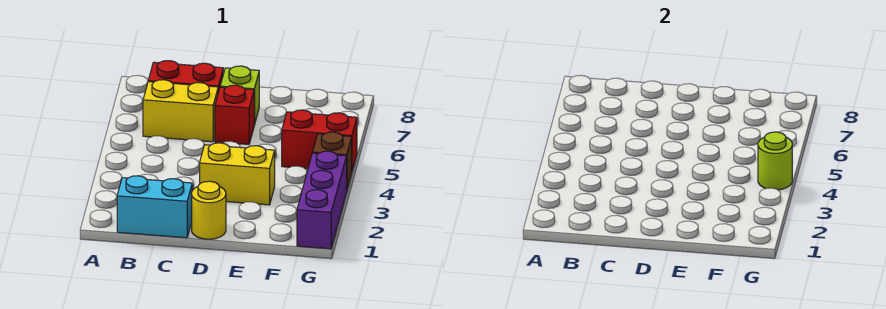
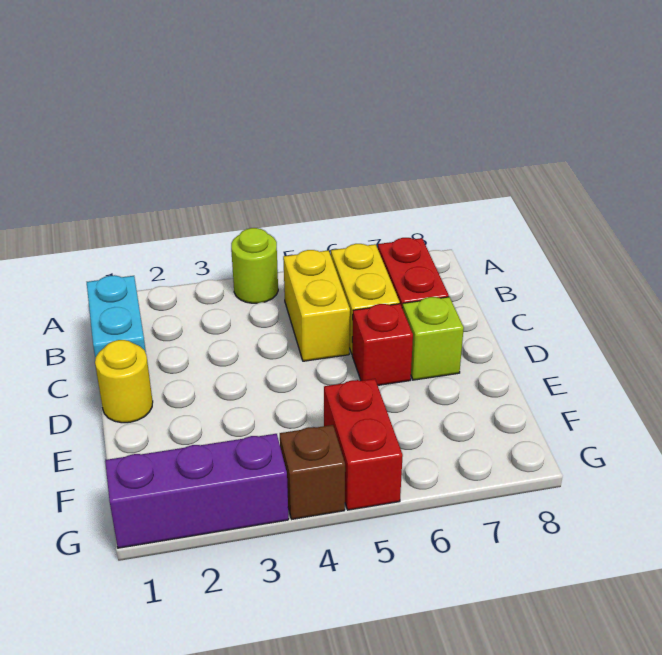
yellow 1x2 brick [200,143,275,205] -> yellow 1x2 brick moved to [283,250,350,361]
lime 1x1 round brick [758,132,792,190] -> lime 1x1 round brick moved to [231,228,278,303]

